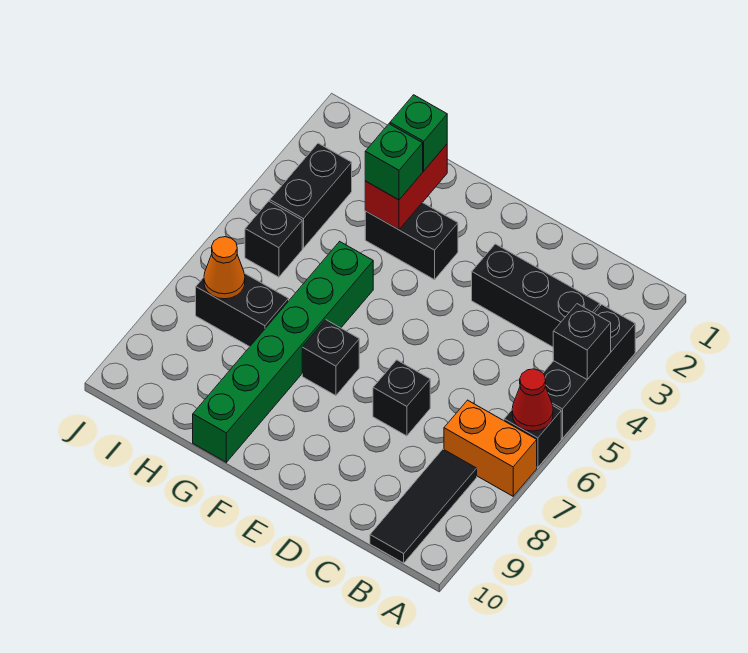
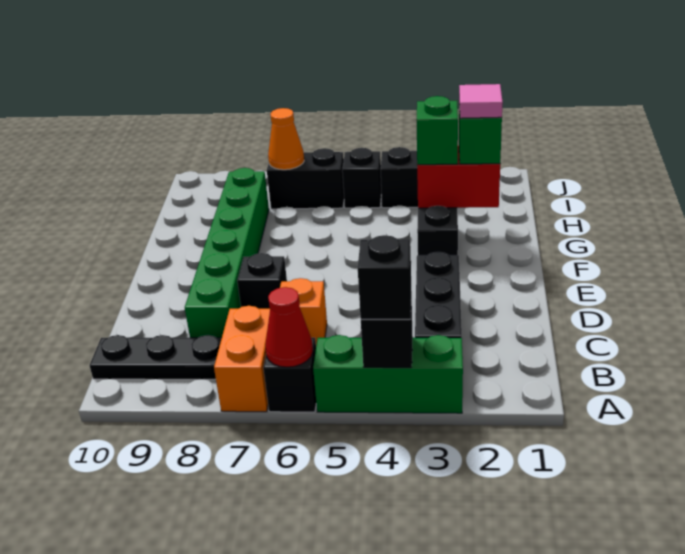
black 1x3 brick [543,304,635,438] -> green 1x3 brick [313,335,463,413]
black 1x3 tile [370,449,477,563] -> black 1x3 plate [90,335,222,379]
none -> orange 1x1 brick [280,278,327,345]
black 1x1 brick [302,320,359,396] -> black 1x1 brick moved to [358,235,411,319]
none -> pink 1x1 tile [459,84,503,118]
green 1x6 brick [193,241,373,462] -> green 1x6 brick turned to [185,168,269,338]
black 1x2 brick [196,273,289,347] -> black 1x2 brick turned to [267,148,344,209]

